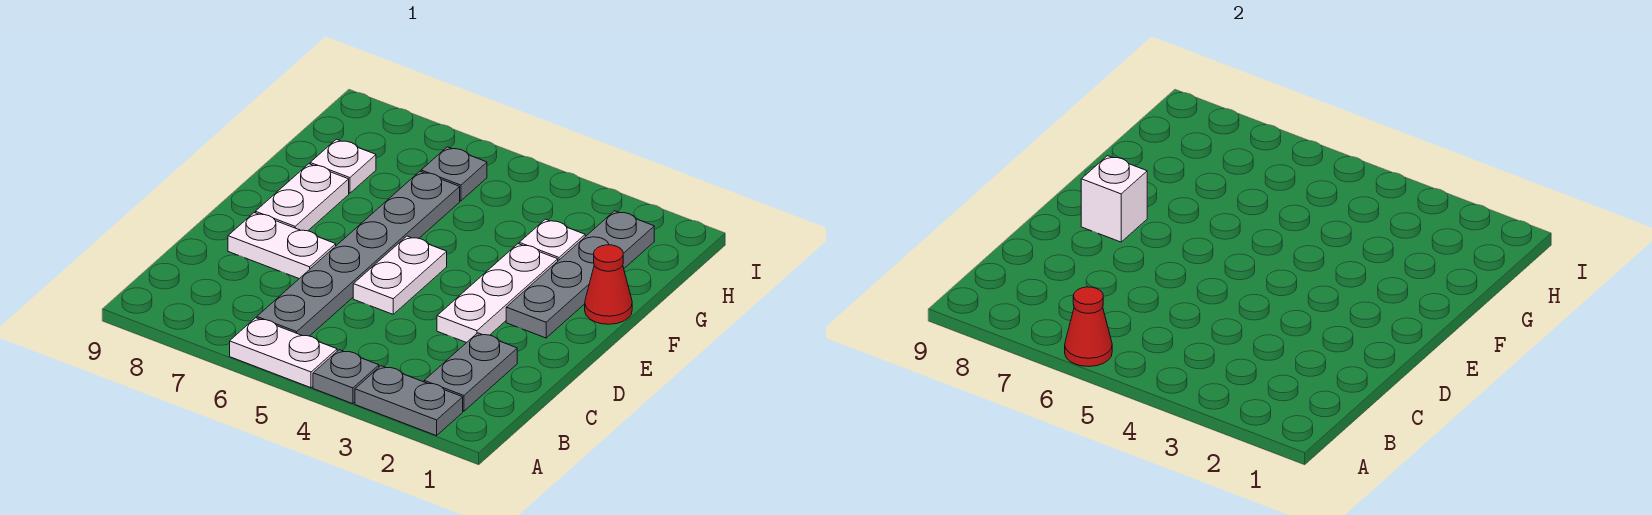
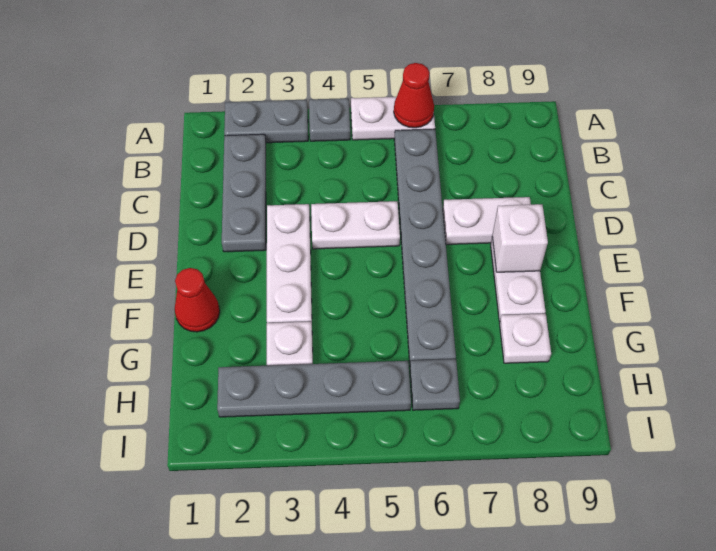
grey 1x2 plate [424,333,517,411] -> grey 1x3 plate [222,134,266,252]
white 1x2 plate [353,236,447,314] -> white 1x2 plate turned to [311,201,400,249]
grey 1x4 plate [506,211,654,338] -> grey 1x4 plate turned to [217,361,411,417]

